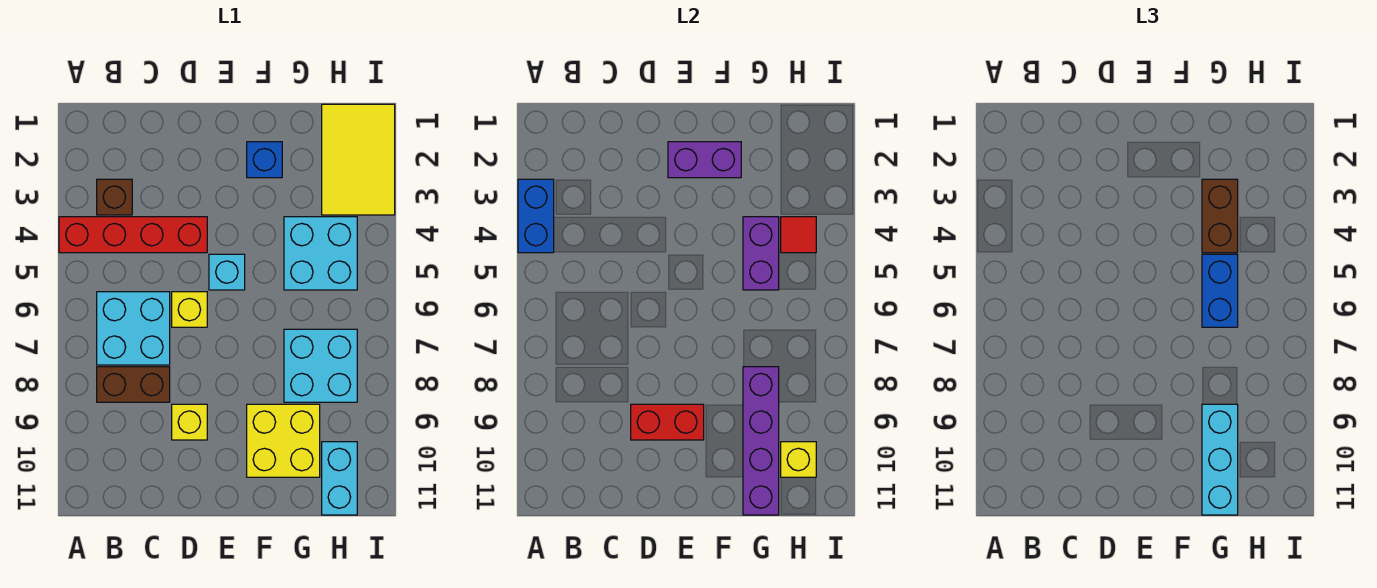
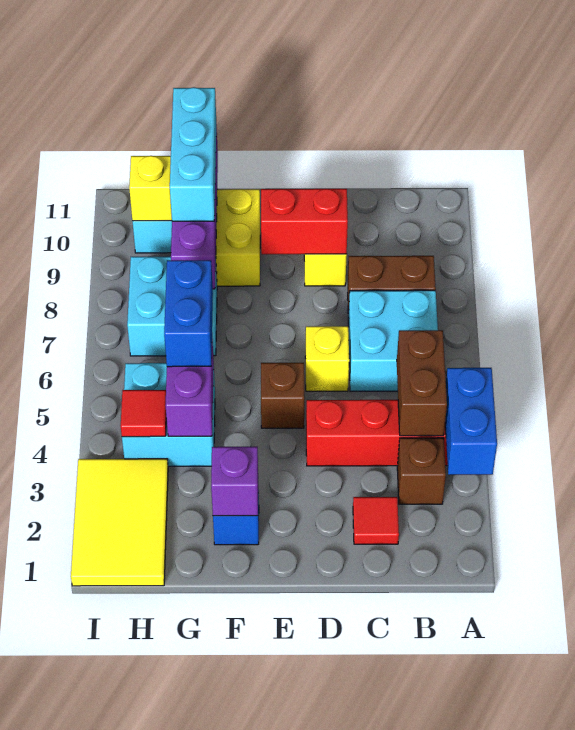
none -> red 1x1 tile [353,497,399,544]
purple 1x2 brick [668,142,741,178] -> purple 1x1 brick [211,447,258,516]
cyan 1x1 brick [209,254,245,290] -> brown 1x1 brick [261,363,304,428]
brown 1x2 brick [1202,179,1238,253] -> brown 1x2 brick moved to [397,330,447,436]

